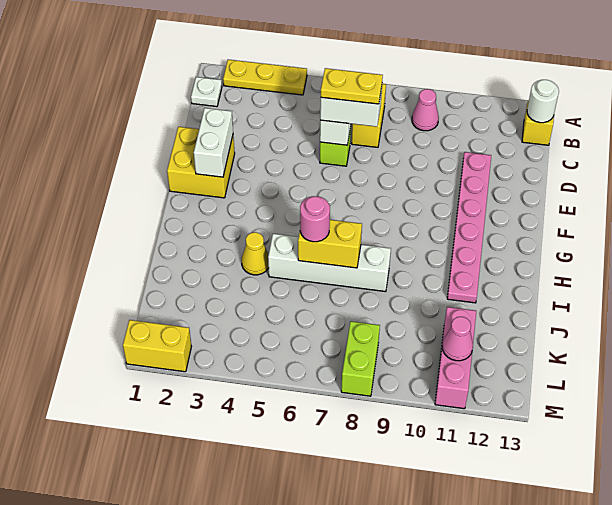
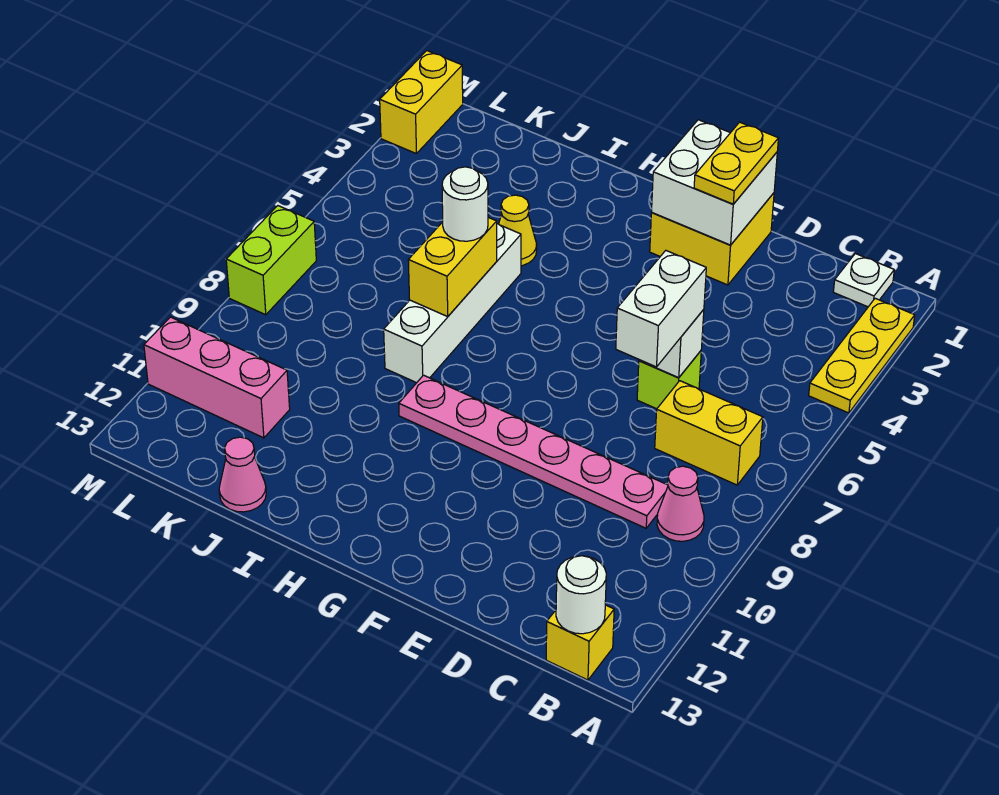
yellow 1x2 plate [321,68,383,104] -> yellow 1x2 plate moved to [694,122,778,204]
pink 1x6 plate [447,152,491,303] -> pink 1x6 plate moved to [399,375,668,528]
white 1x2 brick [194,108,233,177] -> white 2x2 brick [652,120,777,245]
pink 1x1 round brick [300,196,330,242] -> white 1x1 round brick [442,167,488,241]
lime 1x2 brick [341,321,380,396] -> lime 1x2 brick turned to [226,206,316,315]
pink 1x1 cone [442,317,473,361] -> pink 1x1 cone moved to [219,437,266,512]

